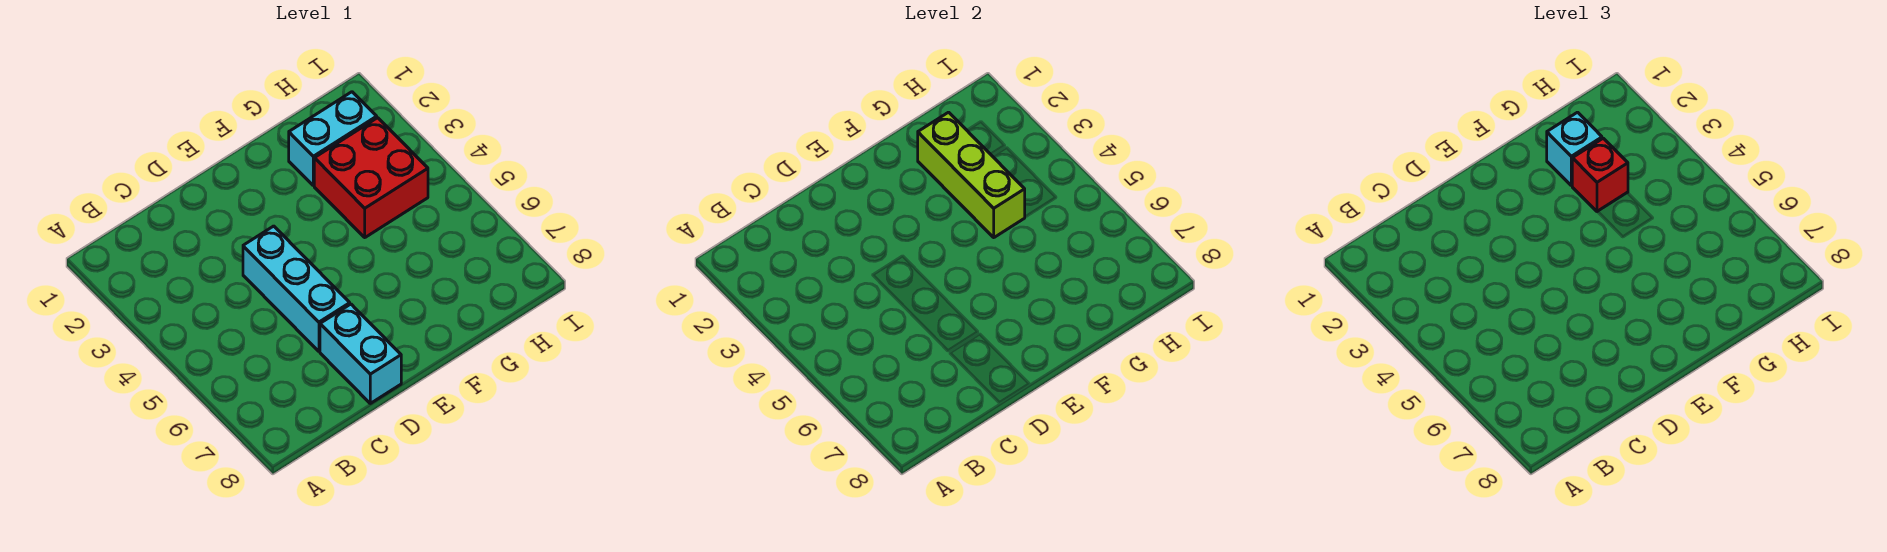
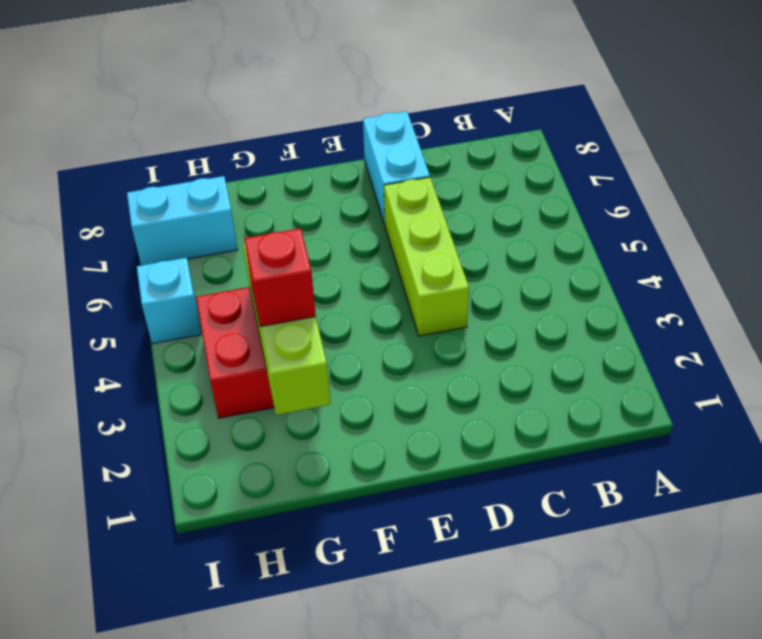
cyan 1x3 brick [243,226,350,351] -> lime 1x3 brick [384,177,469,336]
cyan 1x2 brick [289,92,377,186] -> cyan 1x2 brick moved to [127,176,238,265]
cyan 1x1 brick [1547,112,1602,186] -> cyan 1x1 brick moved to [137,258,201,344]

